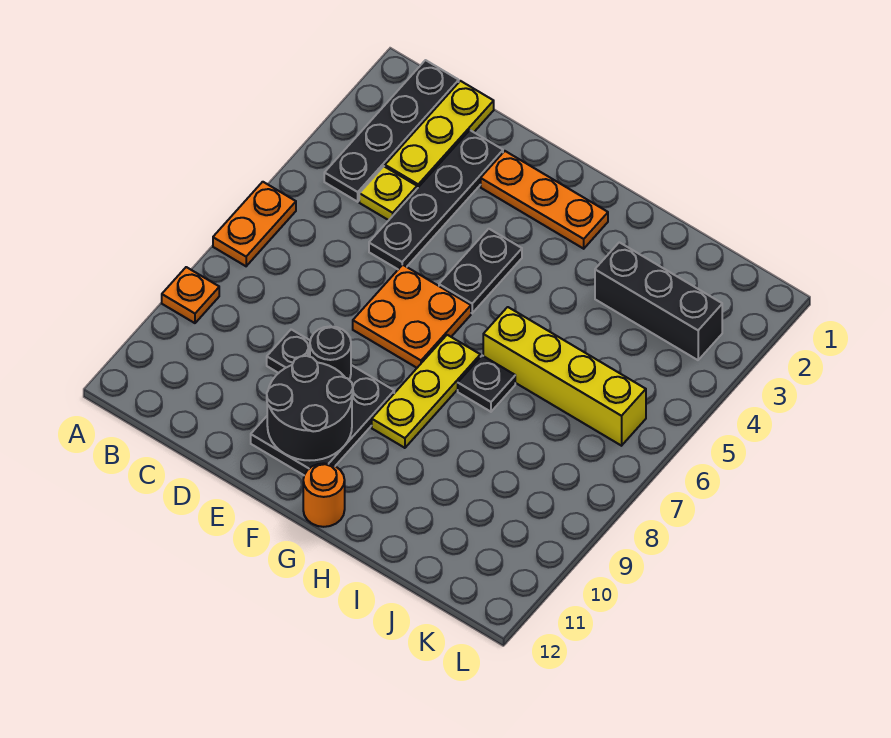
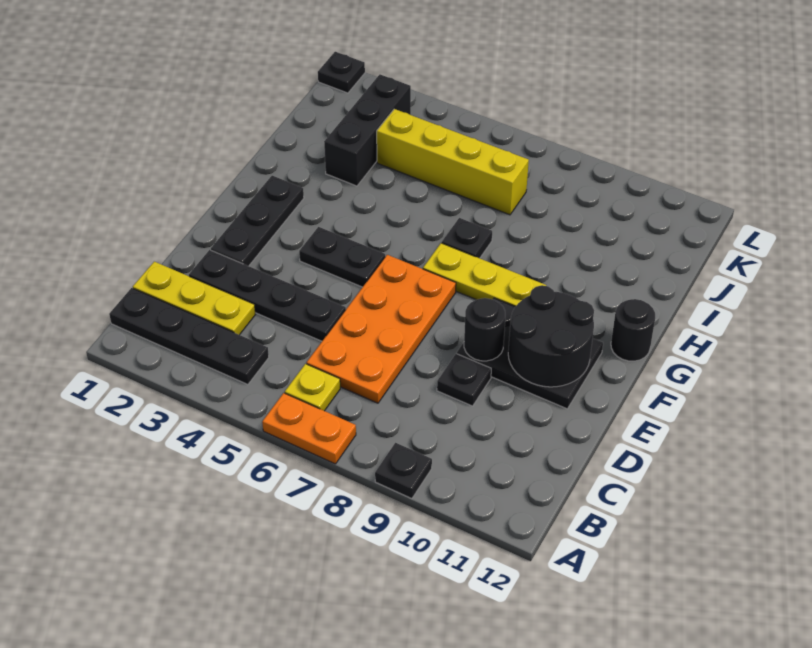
orange 1x1 plate [162,267,219,323] -> black 1x1 plate [375,443,432,499]
yellow 1x1 plate [359,166,417,220] -> yellow 1x1 plate moved to [285,364,340,411]
orange 1x3 plate [481,151,608,249] -> black 1x3 plate [211,176,304,266]
orange 2x2 plate [353,265,471,368] -> orange 2x4 plate [306,255,456,403]
orange 1x1 round brick [303,463,345,527] -> black 1x1 round brick [611,299,655,361]
yellow 1x4 brick [483,307,646,446] -> yellow 1x4 brick turned to [377,109,529,215]
none -> black 1x1 plate [318,52,365,93]

